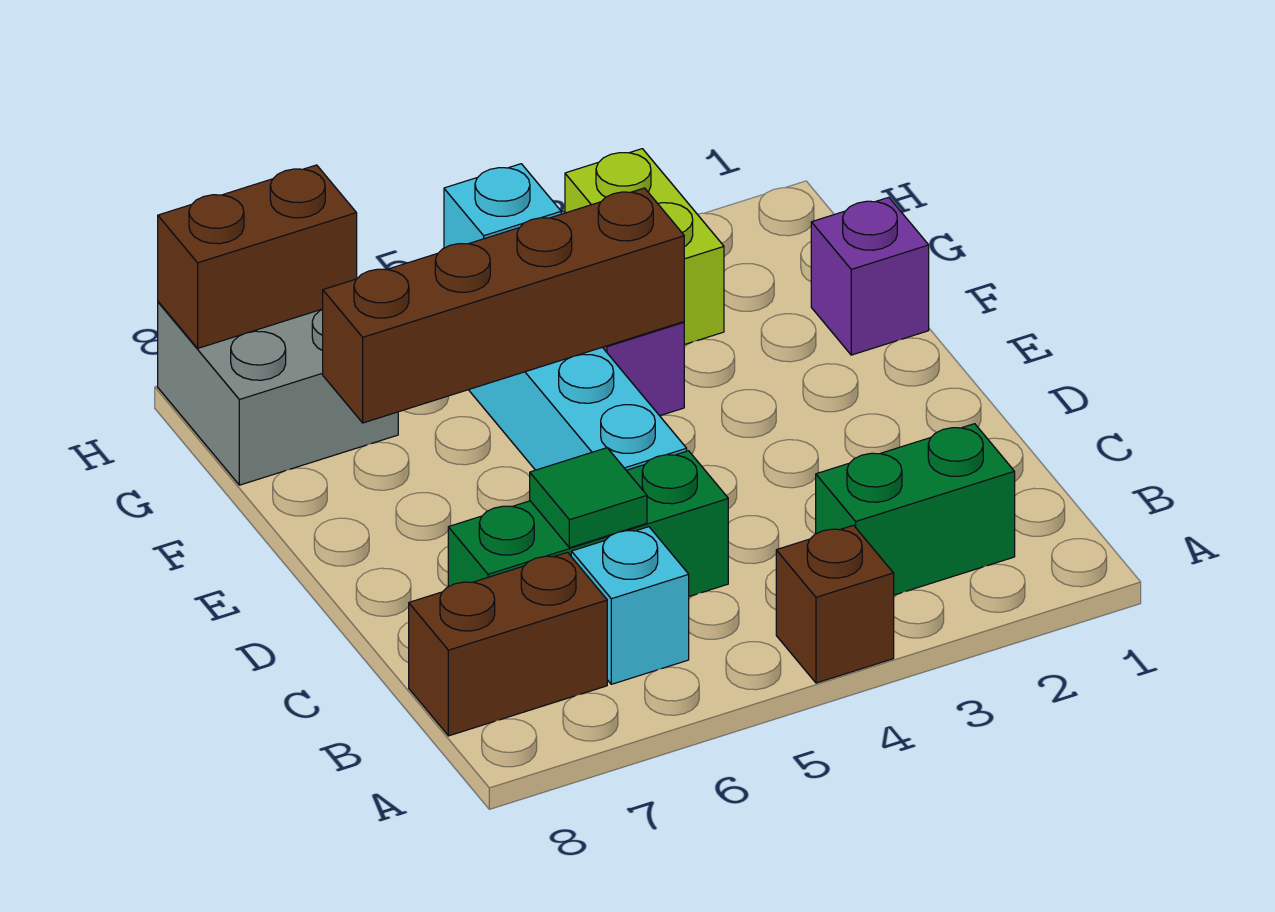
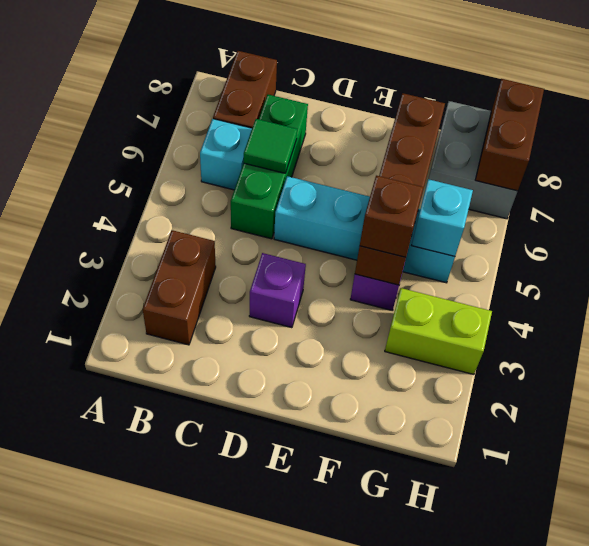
brown 1x1 brick [776,525,894,683] -> brown 1x1 brick moved to [360,176,423,257]
green 1x2 brick [816,424,1015,595] -> brown 1x2 brick [143,230,216,345]
purple 1x1 brick [811,197,929,355] -> purple 1x1 brick moved to [249,253,306,328]

